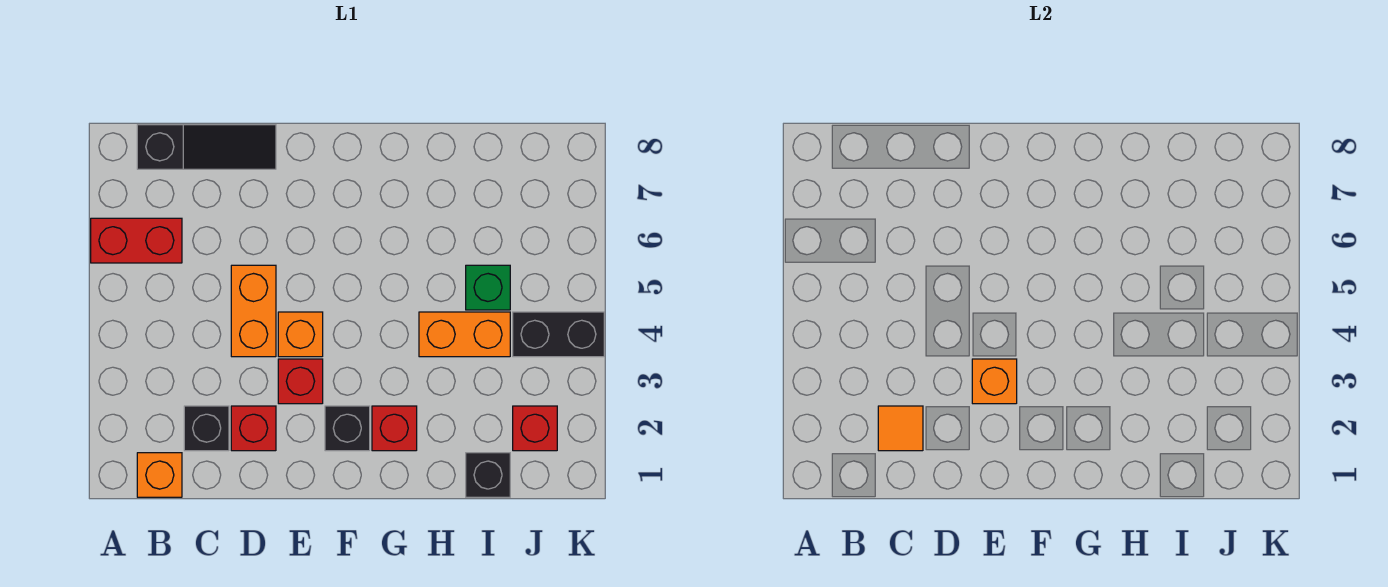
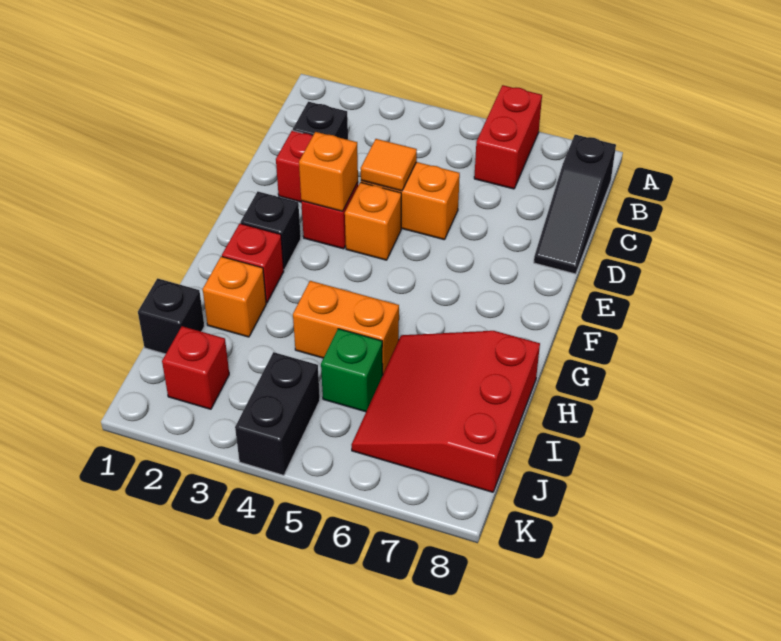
orange 1x1 brick [137,453,182,497] -> orange 1x1 brick moved to [203,257,266,337]
orange 1x1 tile [878,406,923,451] -> orange 1x1 tile moved to [361,139,417,191]
orange 1x2 brick [419,312,510,357] -> orange 1x2 brick turned to [293,281,399,373]
none -> red 3x3 slope [351,331,540,492]

